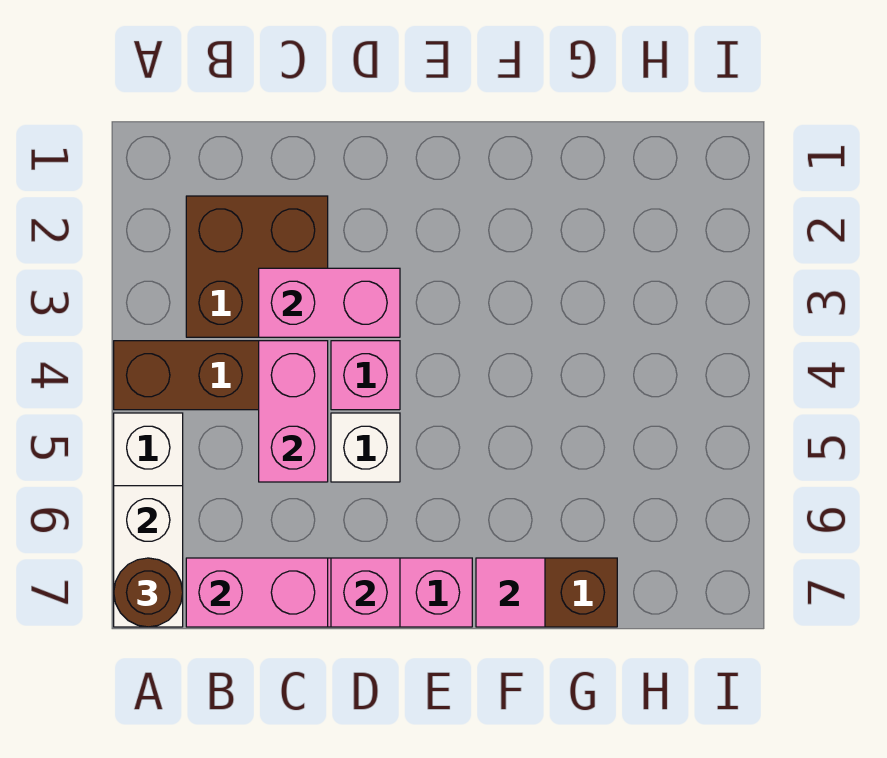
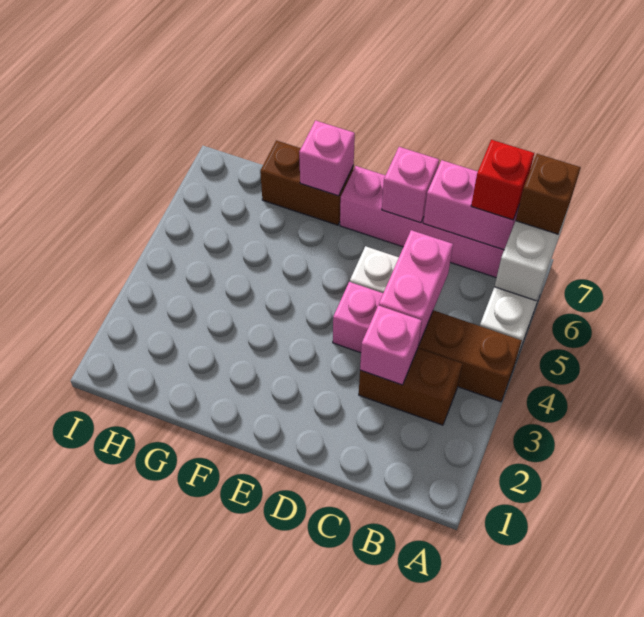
brown 1x1 round brick [114,558,183,627] -> brown 1x1 brick [516,154,581,234]
brown 2x2 brick [186,196,328,337] -> brown 1x2 brick [359,348,462,425]
none -> red 1x1 brick [471,140,534,220]
pink 1x2 brick [259,268,400,337] -> pink 1x1 brick [360,305,422,385]
pink 1x1 tile [476,558,545,627] -> pink 1x1 brick [299,120,355,196]

